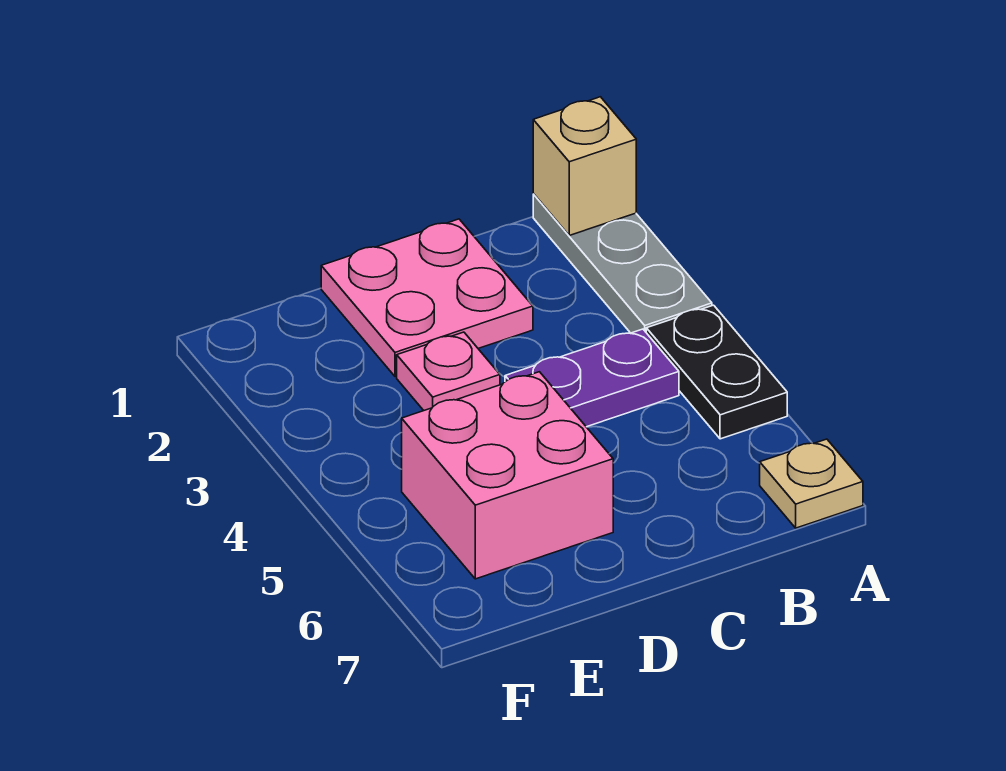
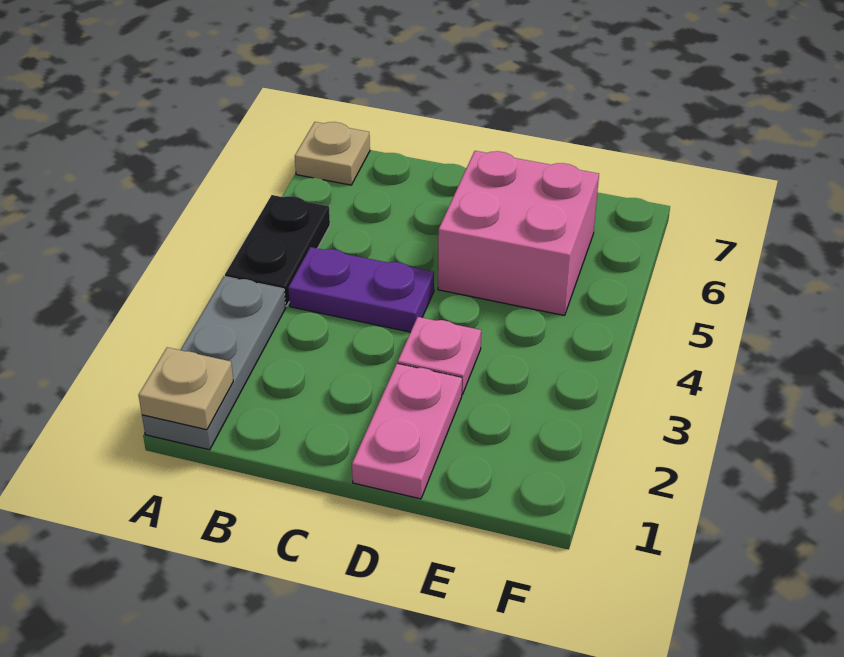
tan 1x1 brick [533,97,636,235] -> tan 1x1 plate [138,347,233,430]
pink 2x2 plate [321,219,533,376] -> pink 1x2 plate [352,364,462,499]

